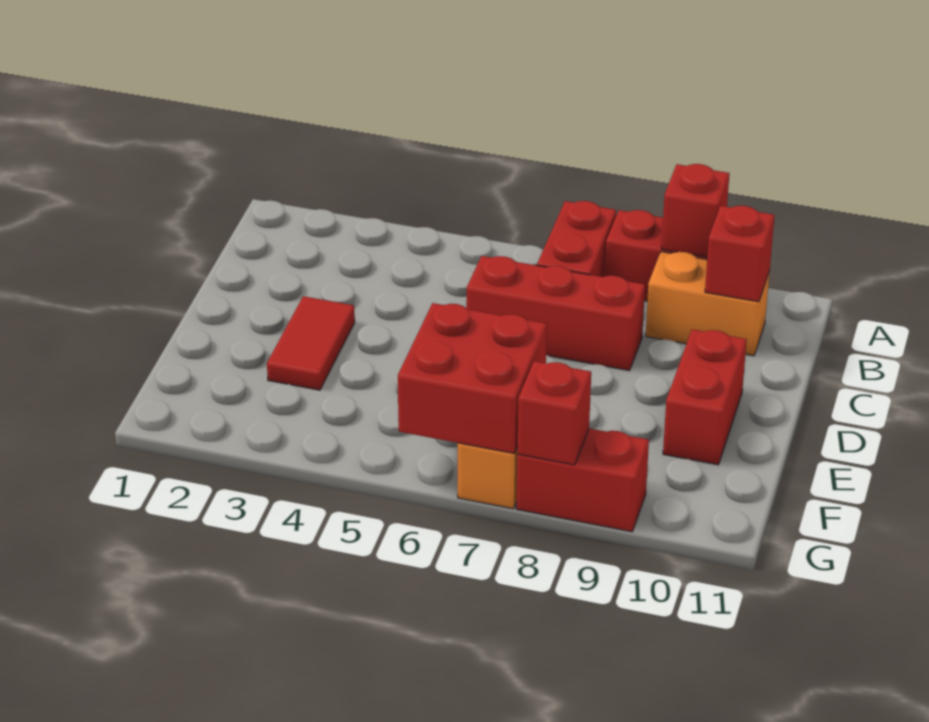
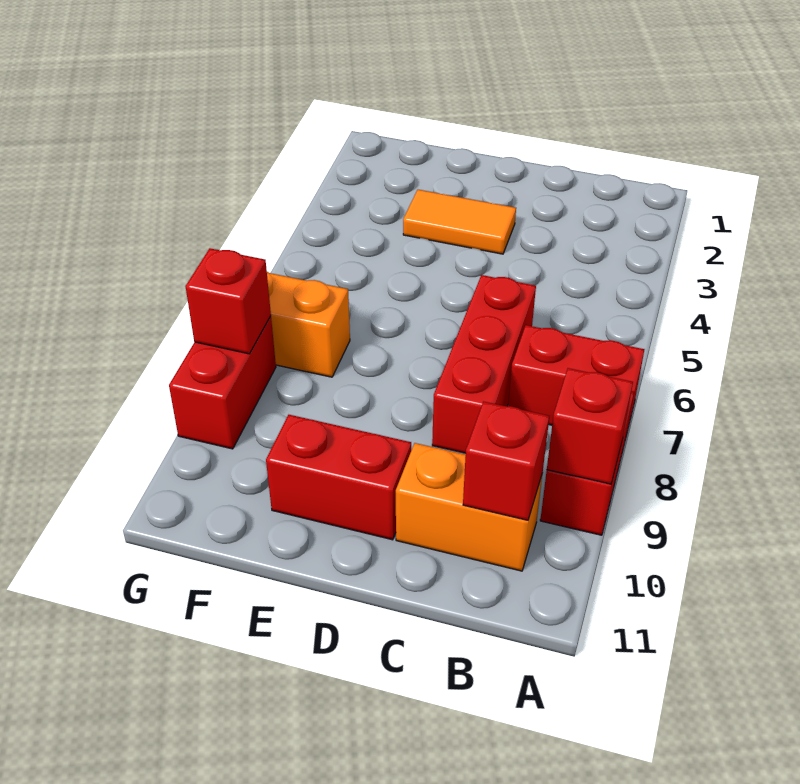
orange 1x2 brick [646,252,770,356] -> orange 1x2 brick turned to [396,443,542,571]
red 1x2 tile [267,296,355,390] -> orange 1x2 tile [403,190,516,254]
red 2x2 brick [398,303,547,454] -> none

